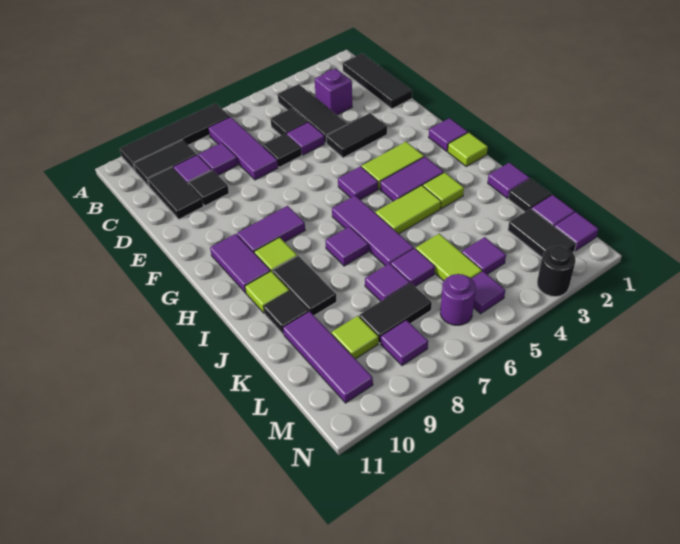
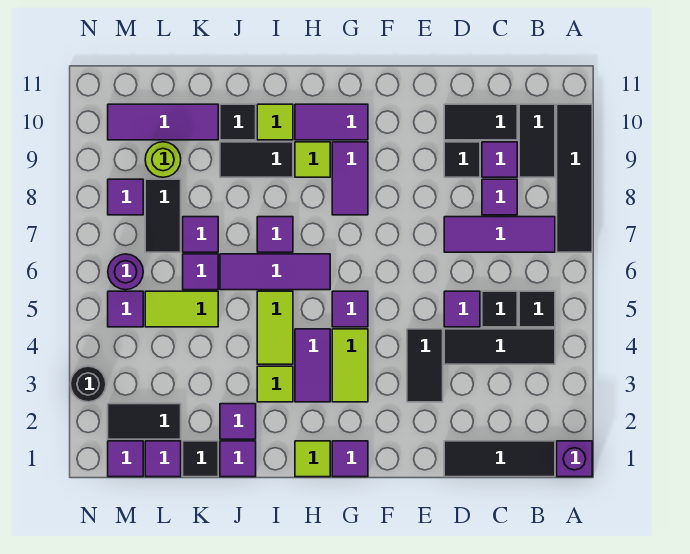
purple 1x1 brick [315,68,352,115] -> purple 1x1 brick moved to [557,441,592,477]
black 1x1 tile [263,134,302,167] -> black 1x1 tile moved to [519,291,555,327]
purple 1x1 tile [462,237,506,274] -> purple 1x1 tile moved to [220,404,256,439]
lime 1x1 tile [332,316,378,359] -> lime 1x1 round brick [145,142,181,177]

